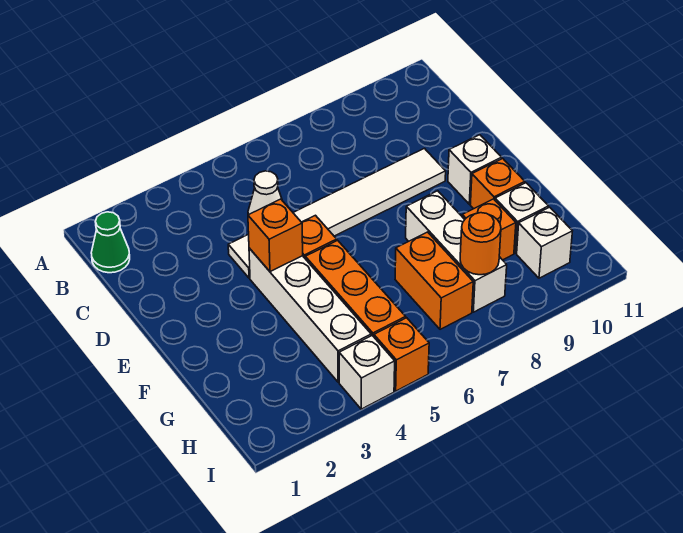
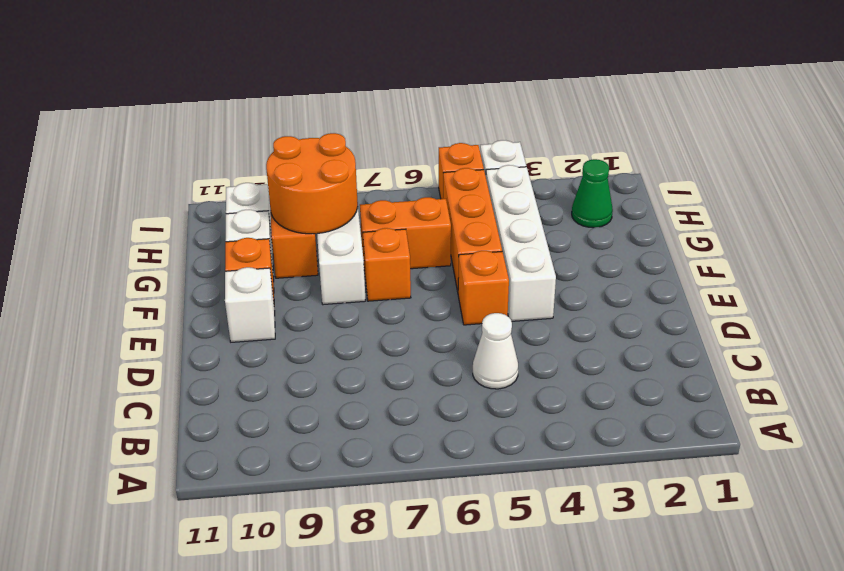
green 1x1 cone [91,212,130,273] -> green 1x1 cone moved to [572,159,613,228]
white 1x6 tile [228,148,446,278] -> none
orange 1x1 brick [248,199,303,272] -> orange 1x1 brick moved to [363,228,411,301]
orange 1x2 brick [395,232,473,329] -> orange 1x2 brick turned to [360,197,451,270]
orange 1x1 round brick [460,213,501,275] -> orange 2x2 round brick [266,133,358,234]

